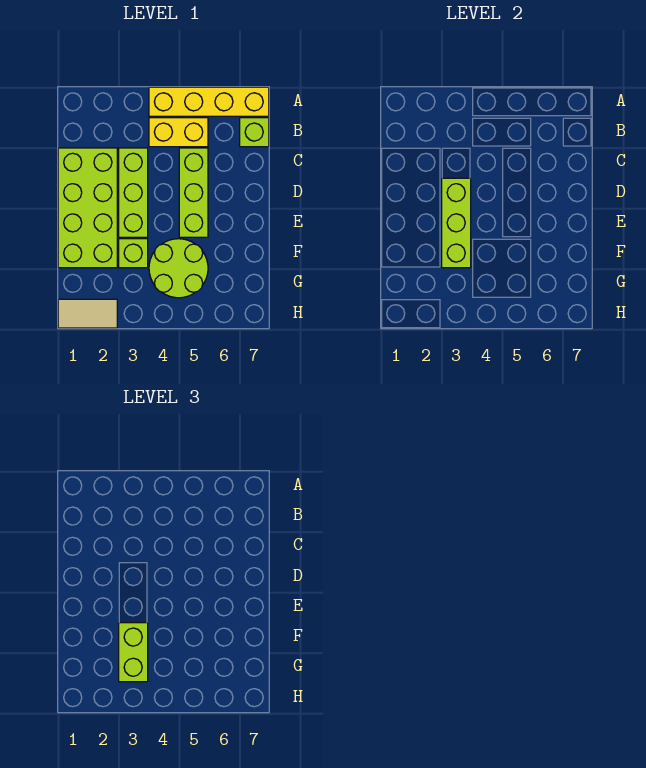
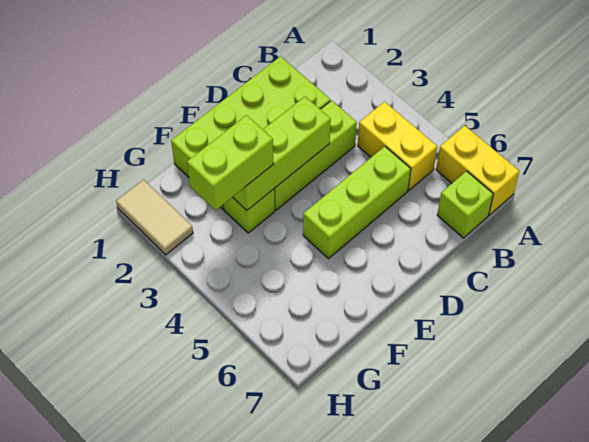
yellow 1x4 brick [149,87,269,116] -> yellow 1x2 brick [436,126,519,215]
lime 2x2 round brick [149,239,208,298] -> none

